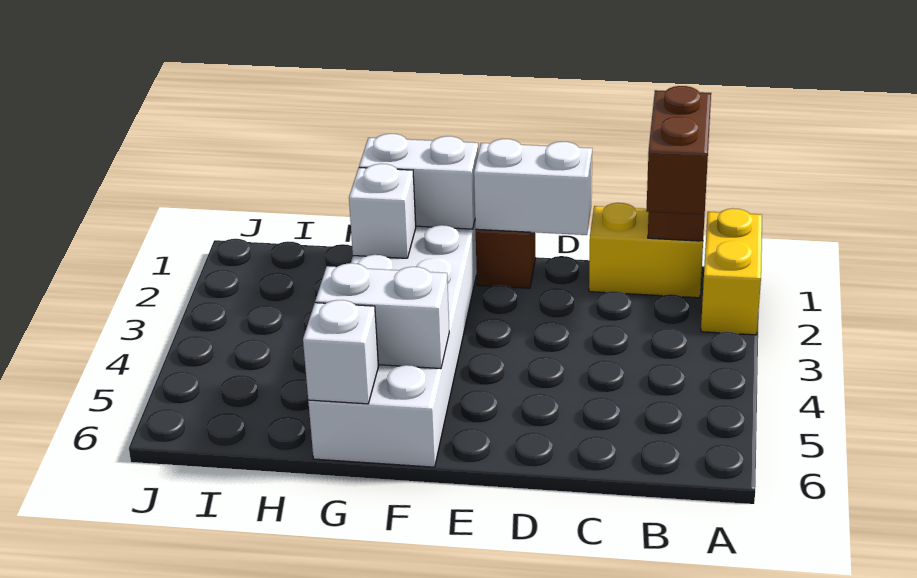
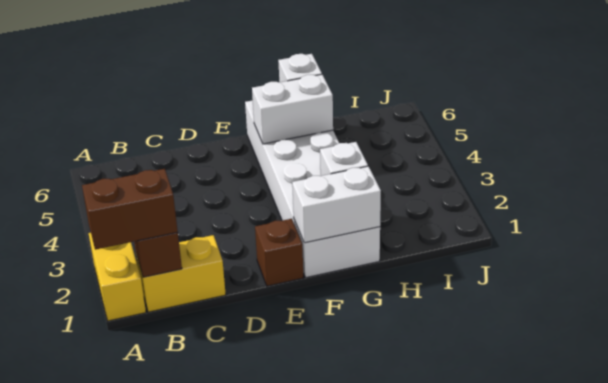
brown 1x2 brick [646,86,711,215] -> brown 1x2 brick turned to [82,169,178,250]
white 1x2 brick [474,139,592,235] -> none

